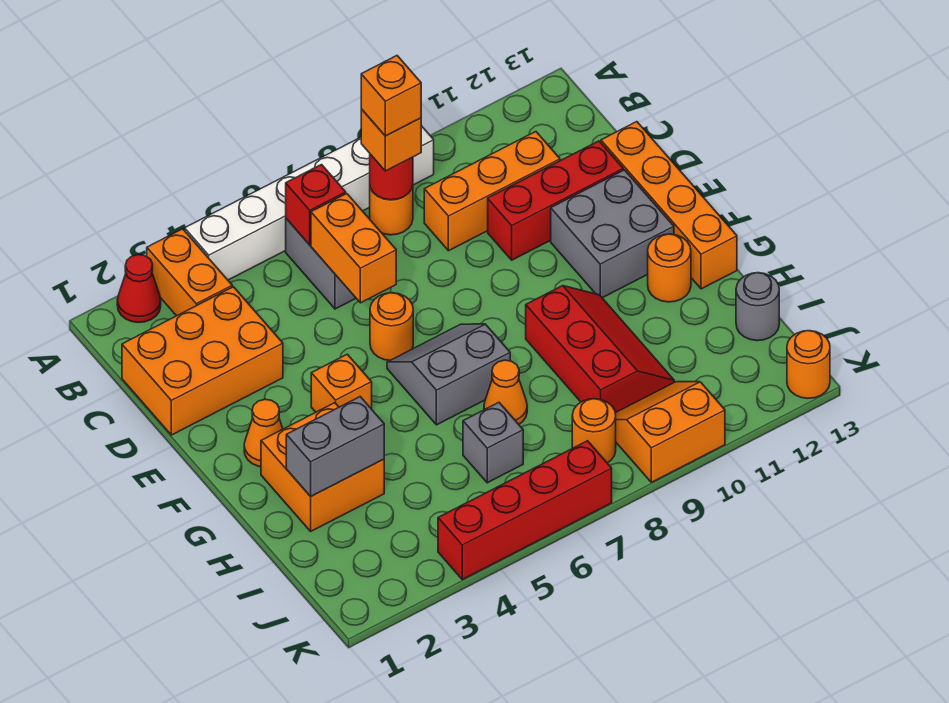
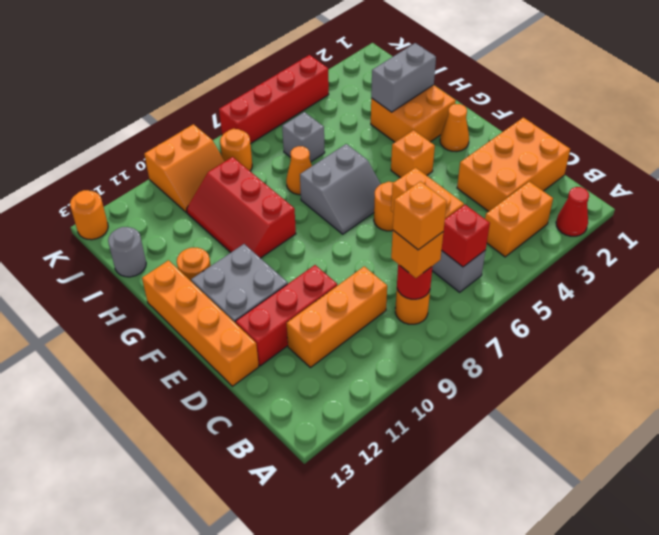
orange 1x2 brick [147,229,232,316] -> orange 1x2 brick turned to [485,181,553,257]
white 1x6 brick [185,126,434,280] -> none

